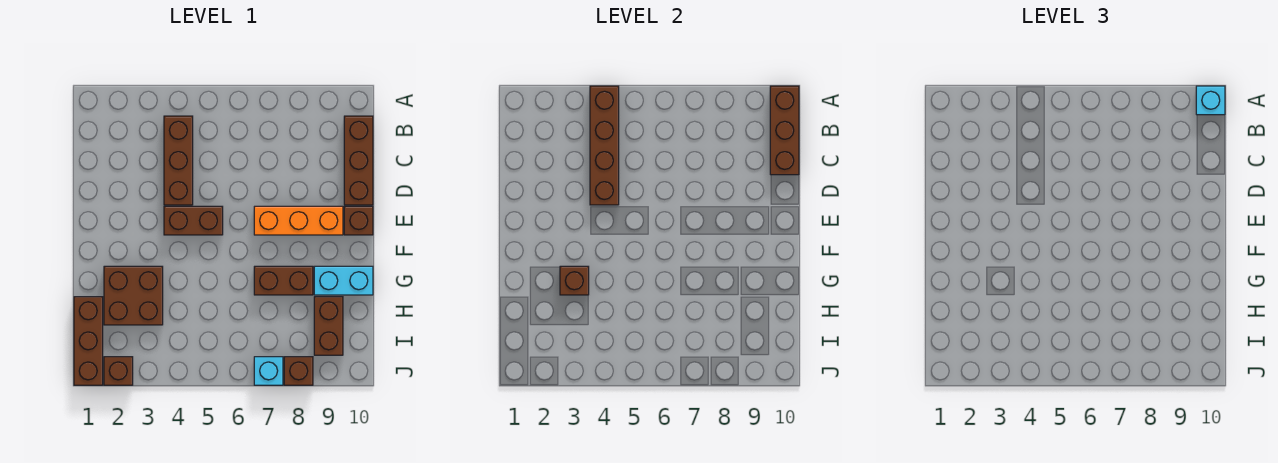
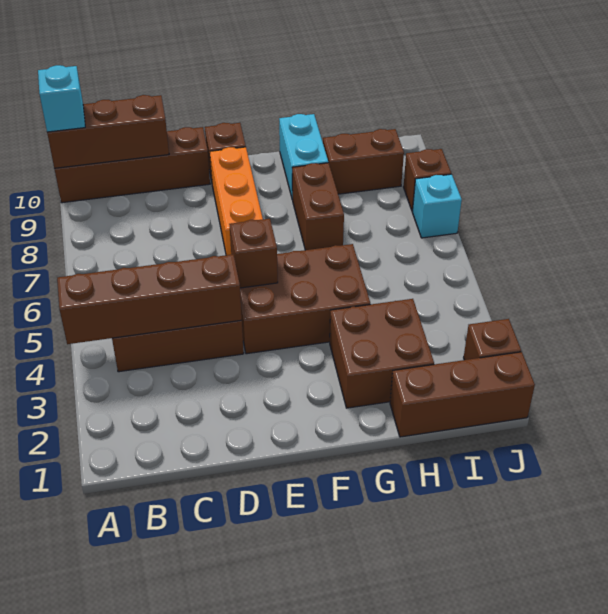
brown 1x3 brick [344,116,373,205] -> brown 1x4 brick [55,127,210,203]
brown 1x2 brick [164,206,223,235] -> brown 2x3 brick [240,244,370,354]
brown 1x1 brick [560,266,589,295] -> brown 1x1 brick moved to [229,219,278,288]

